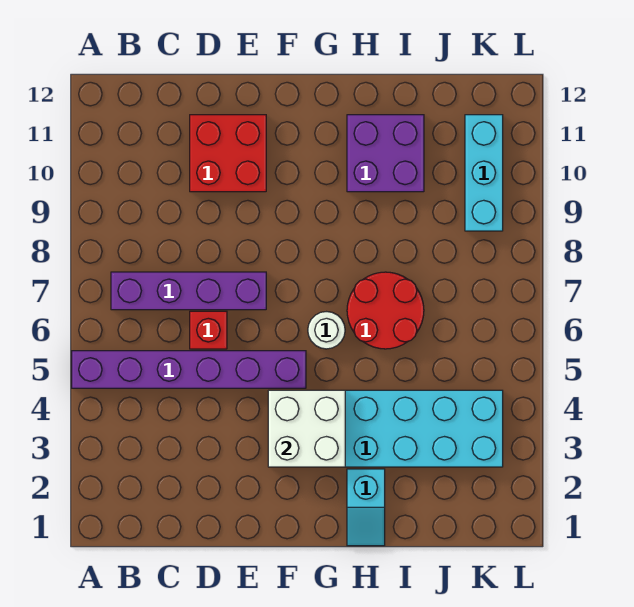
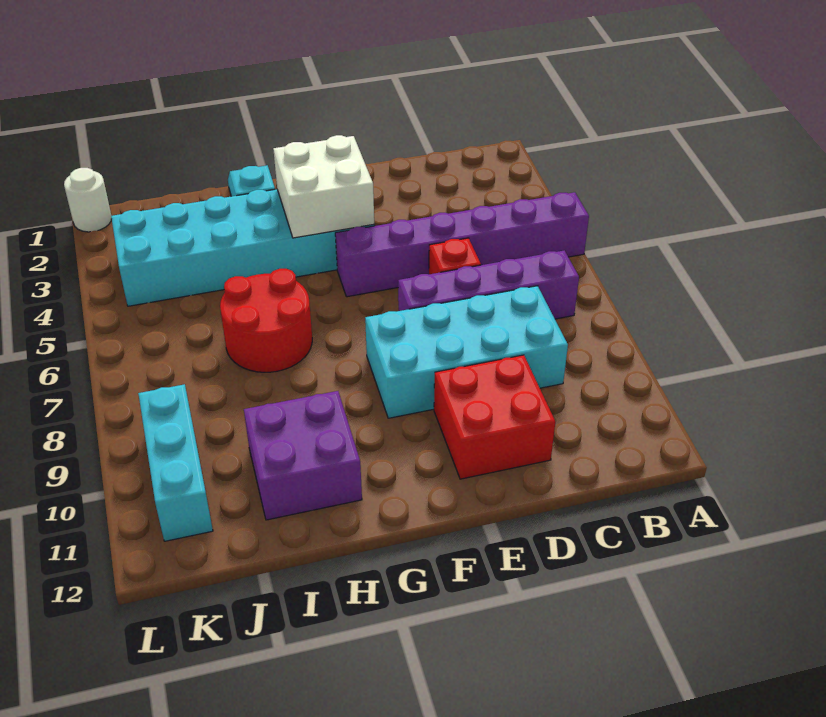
none -> cyan 2x4 brick [365,286,568,418]
white 1x1 round brick [308,312,345,349] -> white 1x1 round brick moved to [64,168,111,232]

